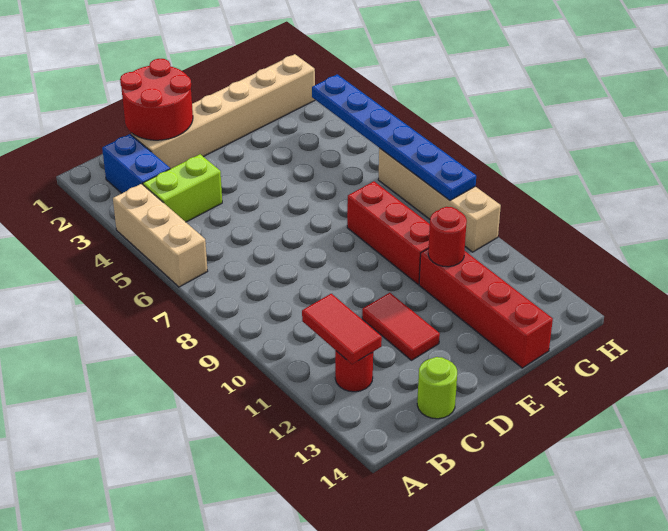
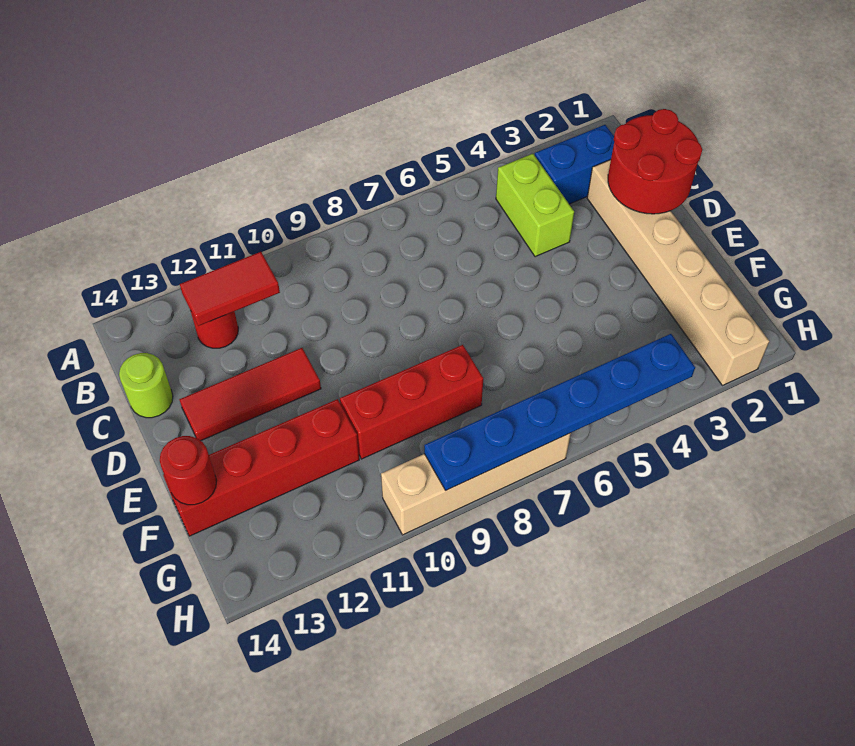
tan 1x3 brick [113,184,208,287] -> none
red 1x2 tile [362,293,440,360] -> red 1x3 tile [179,348,321,441]
red 1x1 round brick [428,207,467,267] -> red 1x1 round brick moved to [160,436,216,505]

